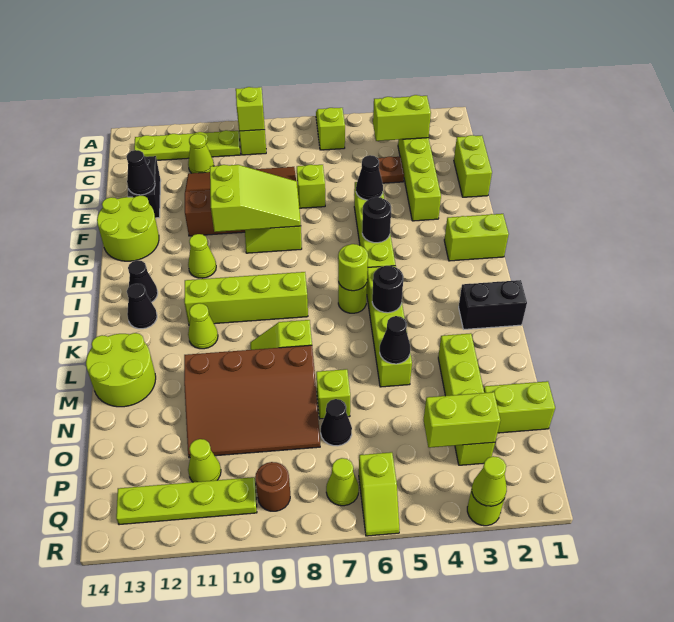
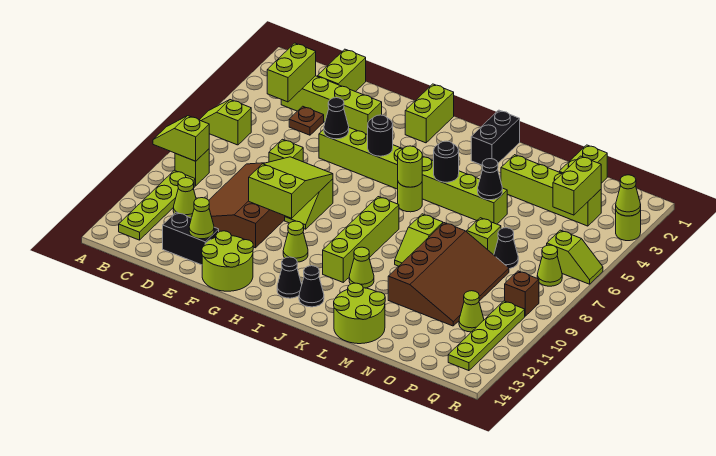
lime 1x2 brick [454,135,492,197] -> lime 1x2 brick turned to [317,49,366,92]
black 1x1 cone [126,150,155,195] -> lime 1x1 cone [189,198,214,239]
brown 1x1 round brick [255,462,290,511] -> brown 1x1 brick [505,271,539,316]

